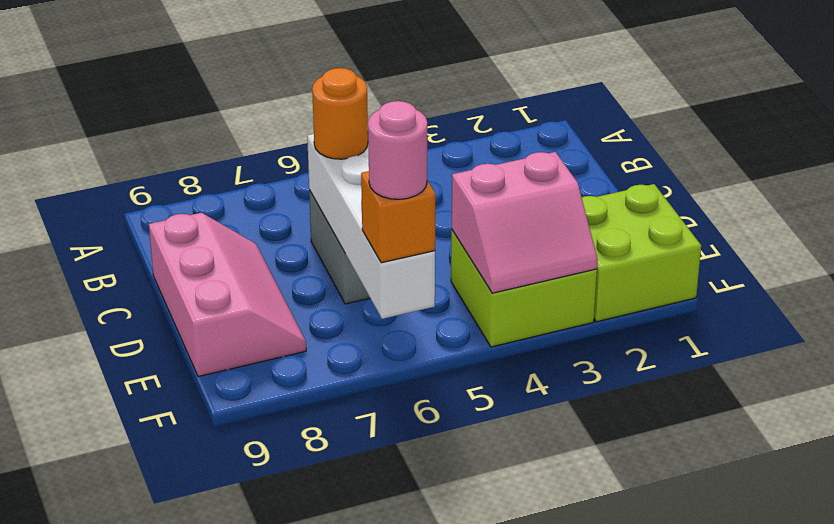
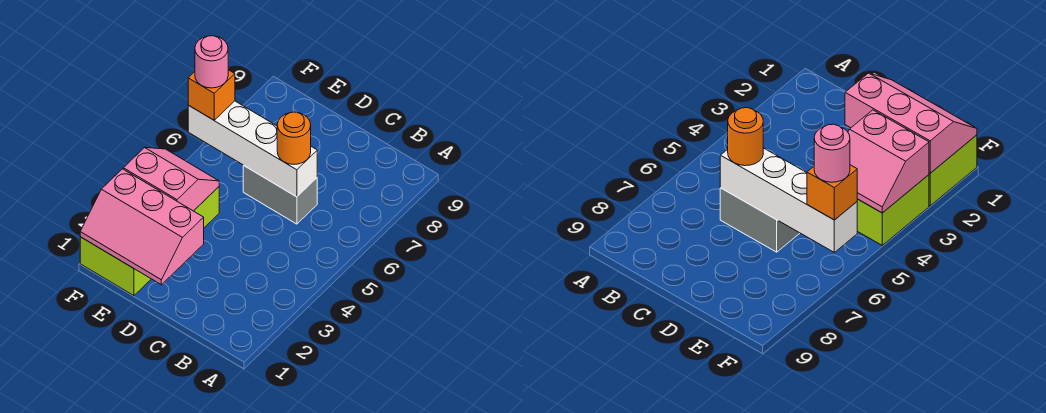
pink 2x3 slope [149,213,306,377] -> pink 2x3 slope moved to [80,169,204,285]
pink 2x2 slope [452,152,598,293] -> pink 2x2 slope turned to [123,147,219,211]

